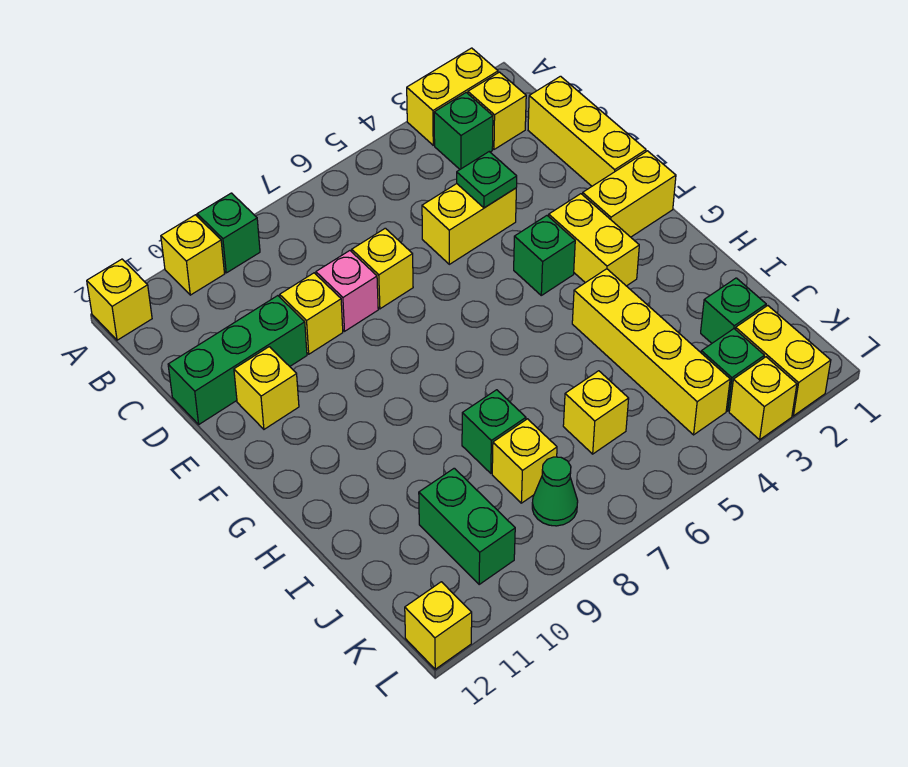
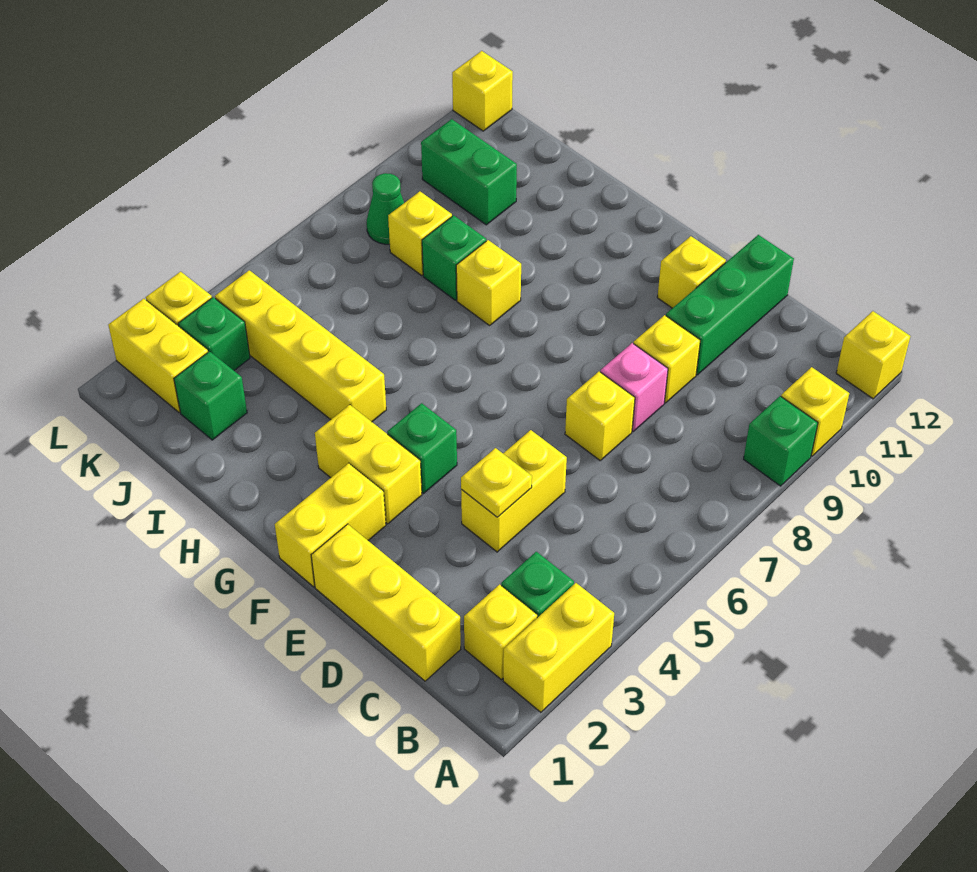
green 1x1 plate [457,152,517,208] -> yellow 1x1 plate [461,448,532,517]
yellow 1x1 brick [563,371,629,454] -> yellow 1x1 brick moved to [456,240,521,325]

